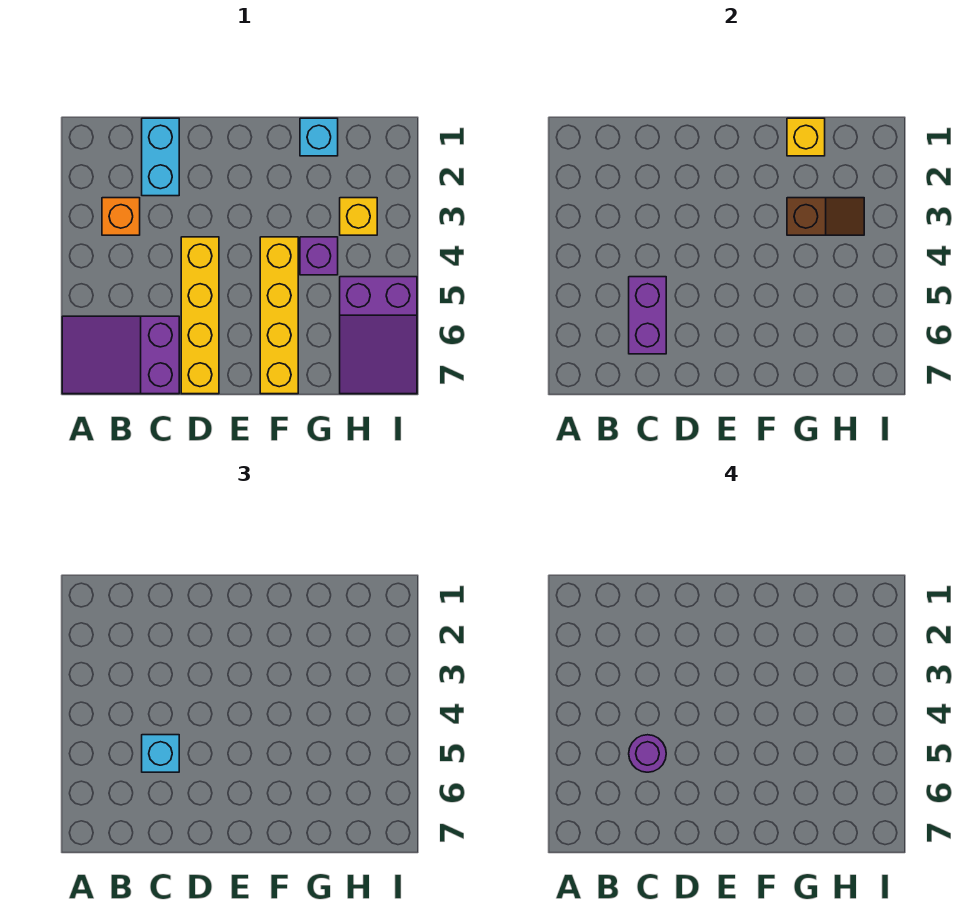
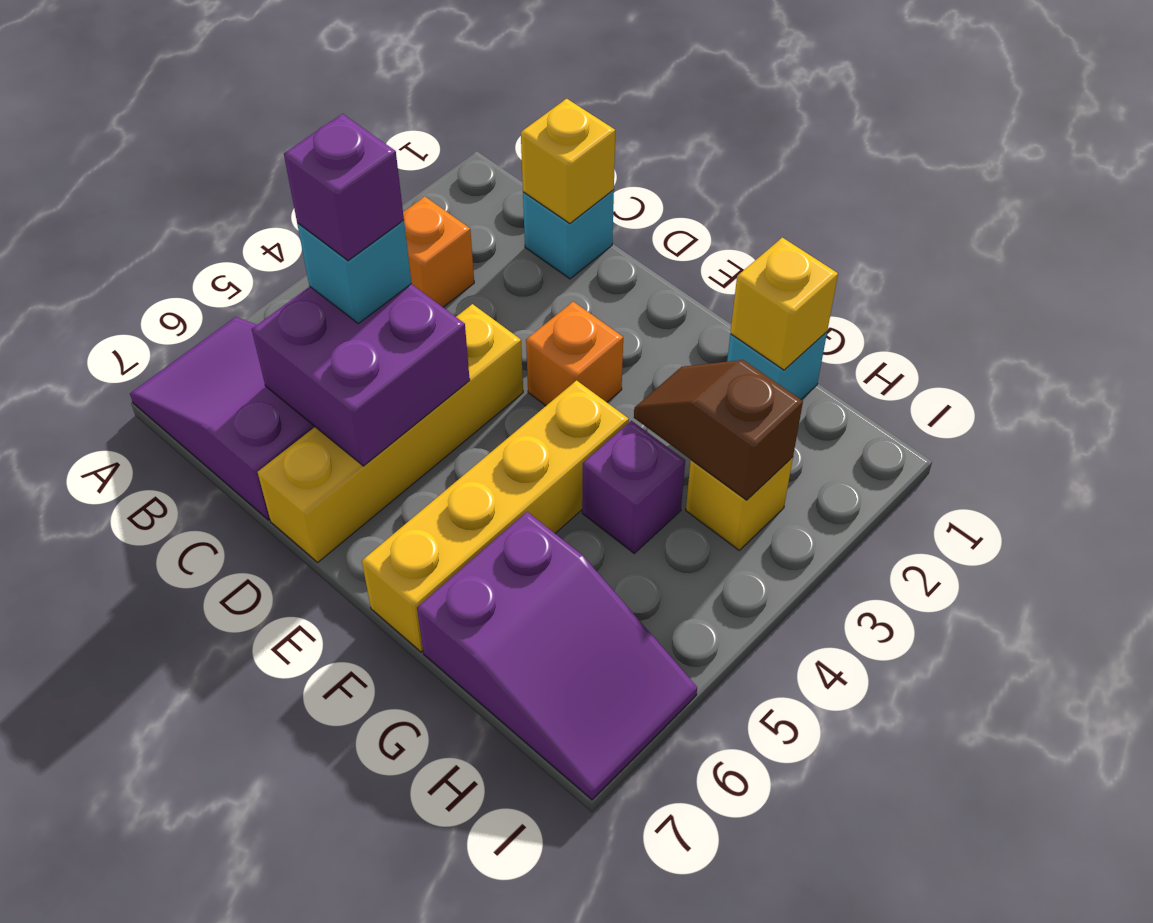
cyan 1x2 brick [142,118,179,196] -> cyan 1x1 brick [523,190,614,279]
none -> yellow 1x1 brick [521,99,615,224]
purple 1x2 brick [629,277,666,354] -> purple 2x2 brick [252,284,470,466]
purple 1x1 round brick [629,735,666,772] -> purple 1x1 brick [284,114,404,261]
none -> orange 1x1 brick [526,302,623,406]
brown 1x2 slope [787,198,864,235] -> brown 1x2 slope turned to [634,360,803,500]
purple 2x3 slope [340,277,417,394] -> purple 2x3 slope turned to [417,512,697,800]

